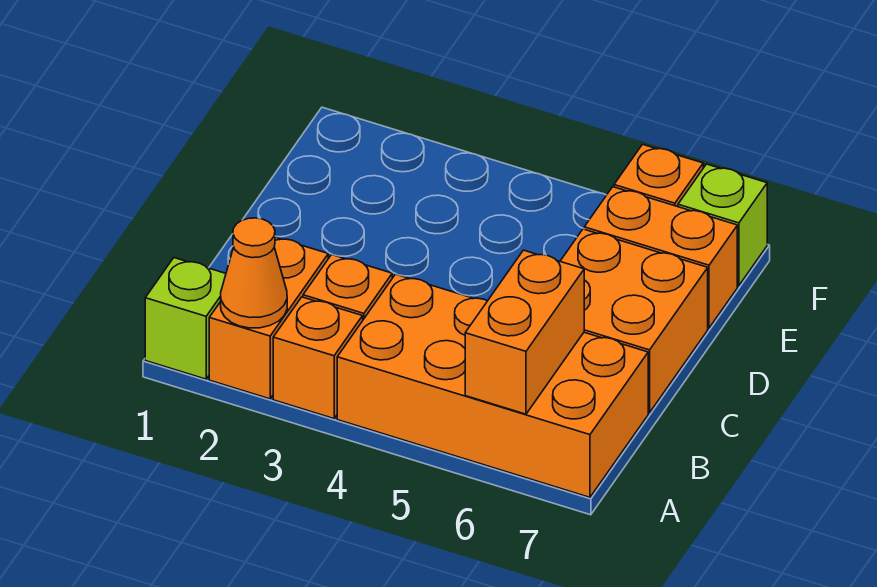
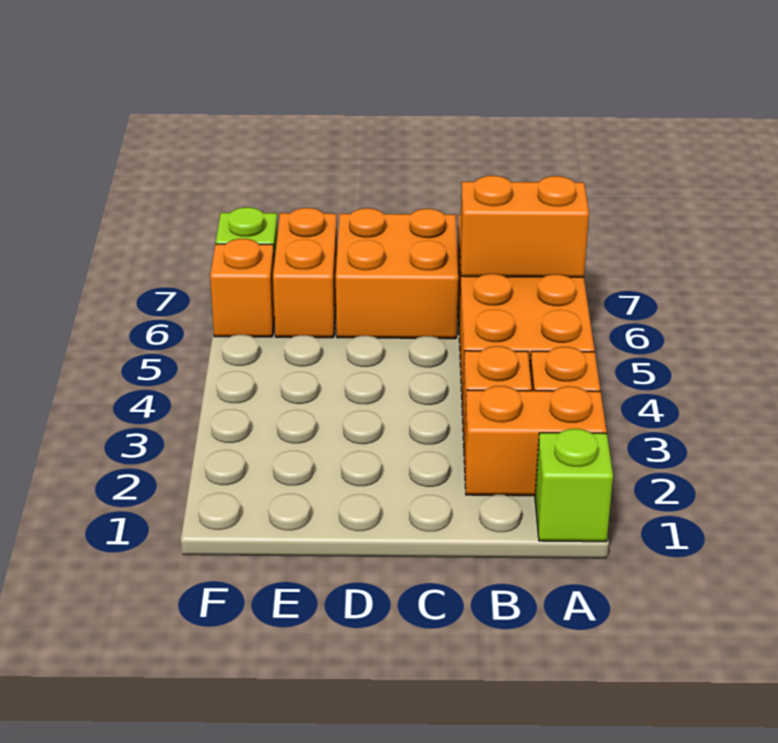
orange 1x1 cone [221,218,287,328] -> none

